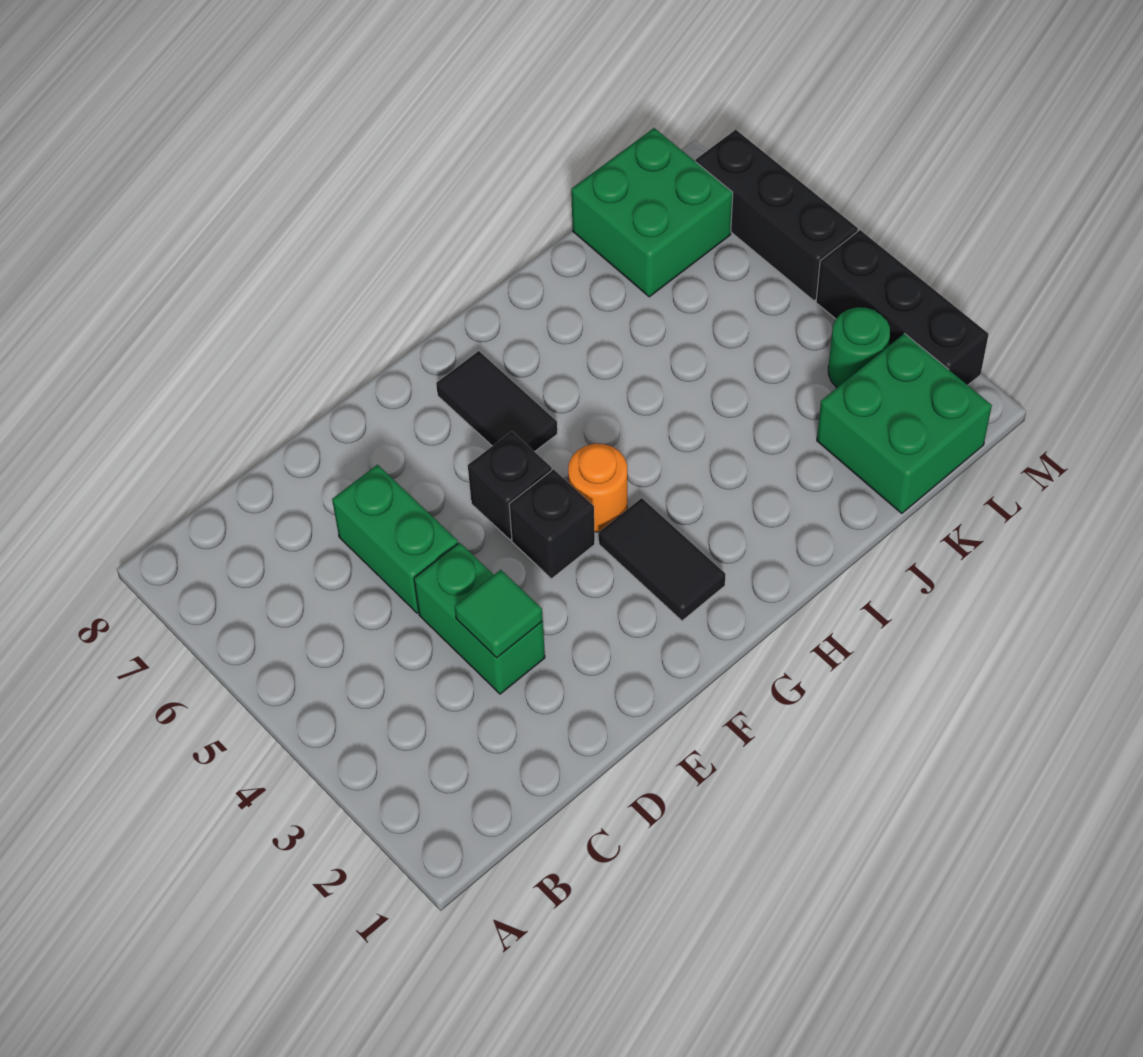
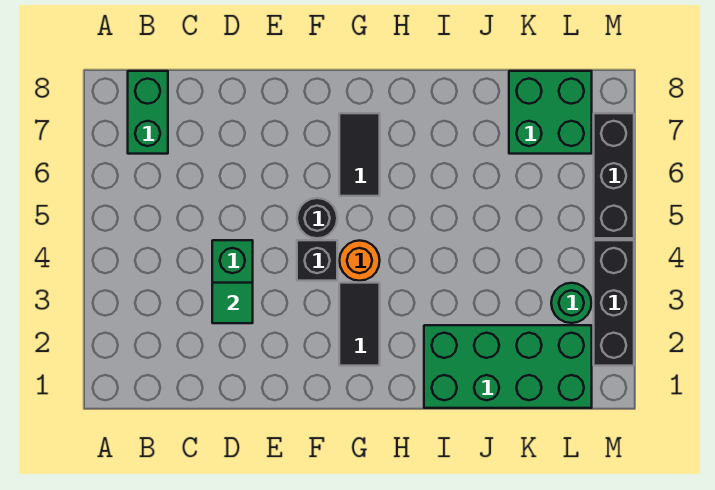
green 1x2 brick [332,465,458,613] -> green 1x2 brick moved to [128,71,168,154]
black 1x1 brick [468,431,552,540] -> black 1x1 round brick [297,198,337,238]
green 2x2 brick [817,334,992,514] -> green 2x4 brick [424,325,592,408]

